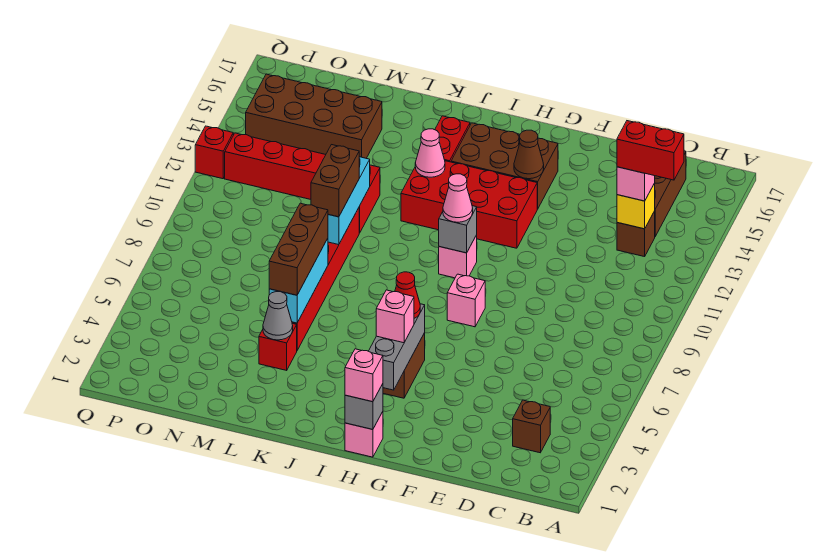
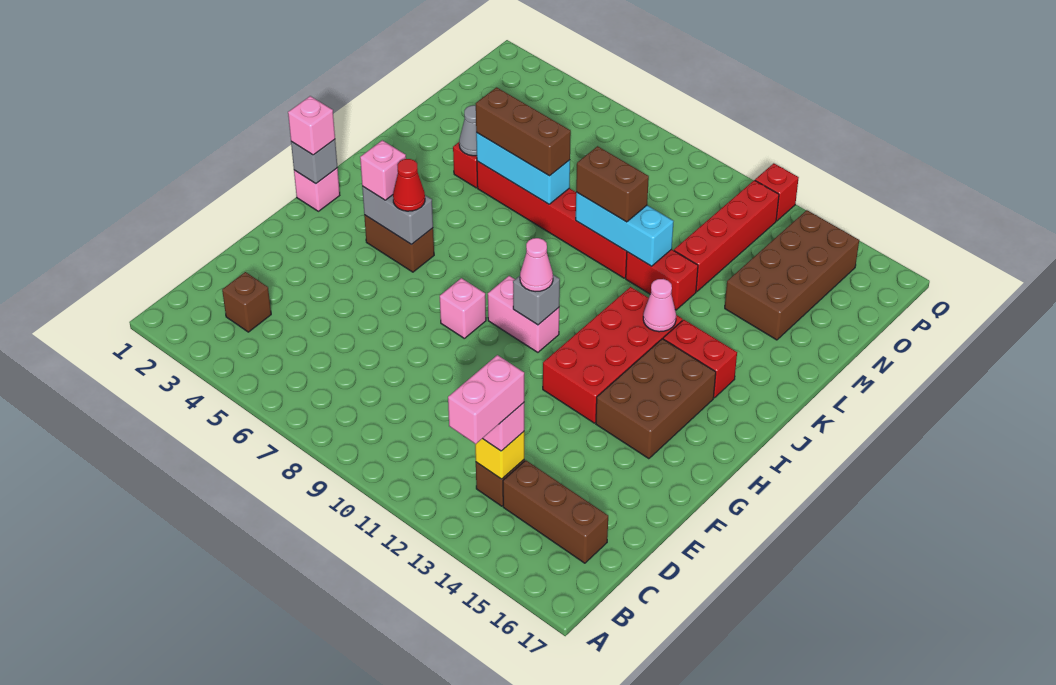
red 1x2 brick [617,121,684,180] -> pink 1x2 brick [448,355,524,444]
brown 1x1 cone [514,130,544,179] -> none
grey 1x3 brick [369,304,425,390] -> grey 1x2 brick [362,186,433,245]
pink 1x1 brick [439,235,477,278] -> pink 1x2 brick [488,276,559,352]

